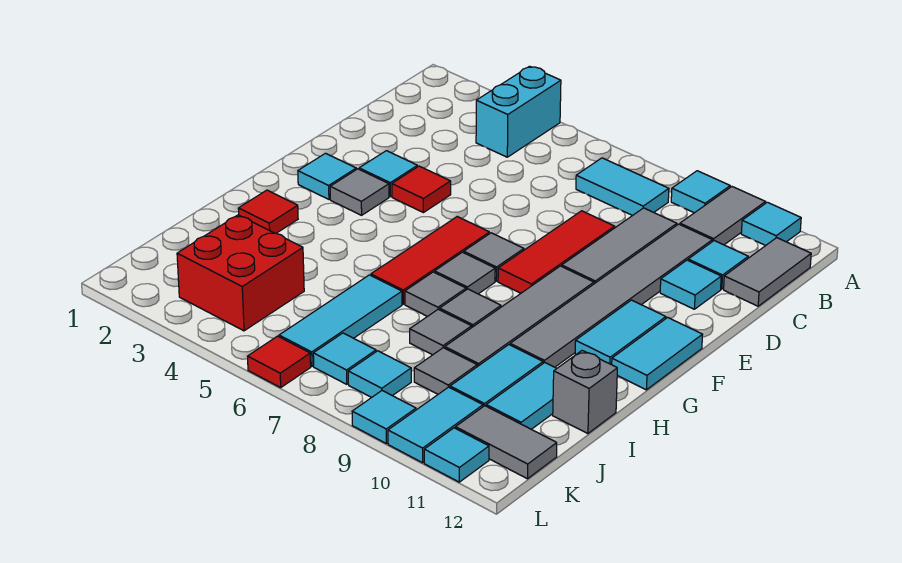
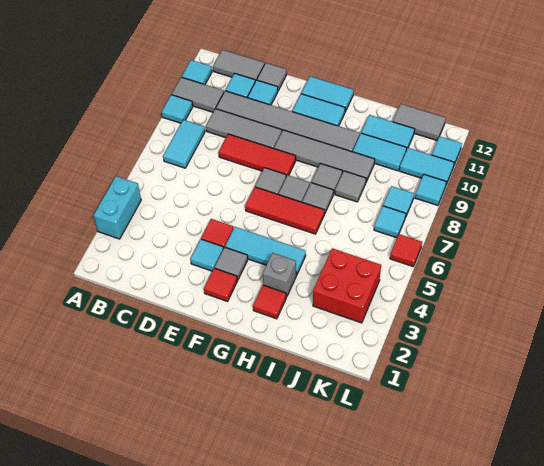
cyan 1x2 brick [476,66,561,157] -> cyan 1x2 brick turned to [94,176,141,239]
cyan 1x1 tile [298,153,356,199] -> red 1x1 tile [204,268,237,301]
cyan 1x3 tile [279,275,402,366] -> cyan 1x3 tile moved to [225,227,306,275]
grey 1x1 brick [553,351,617,434] -> grey 1x1 brick moved to [263,253,296,297]
grey 1x1 tile [414,348,477,394] -> grey 1x1 tile moved to [257,63,287,91]
grey 1x2 tile [456,406,557,479] -> grey 1x2 tile turned to [393,104,446,141]

